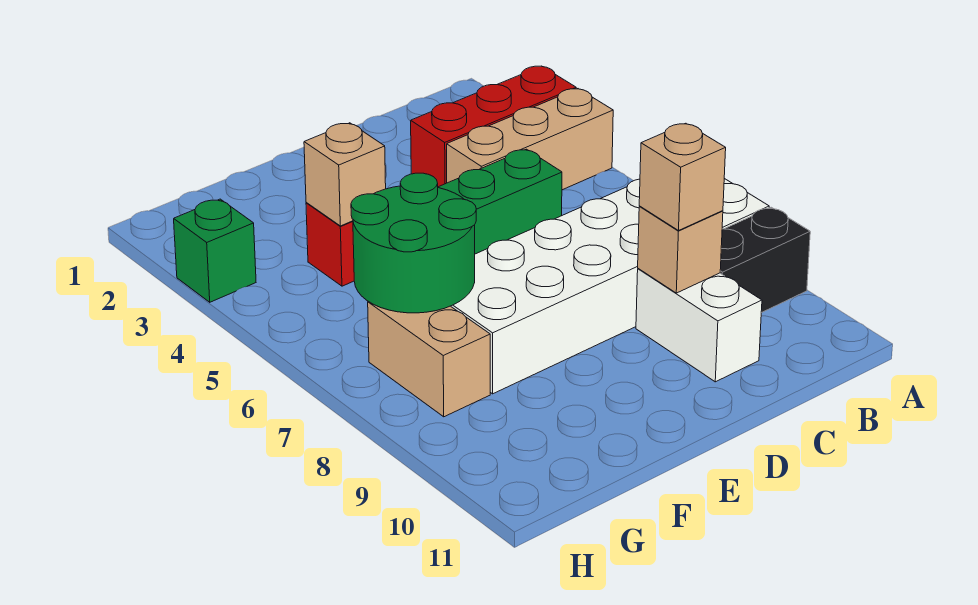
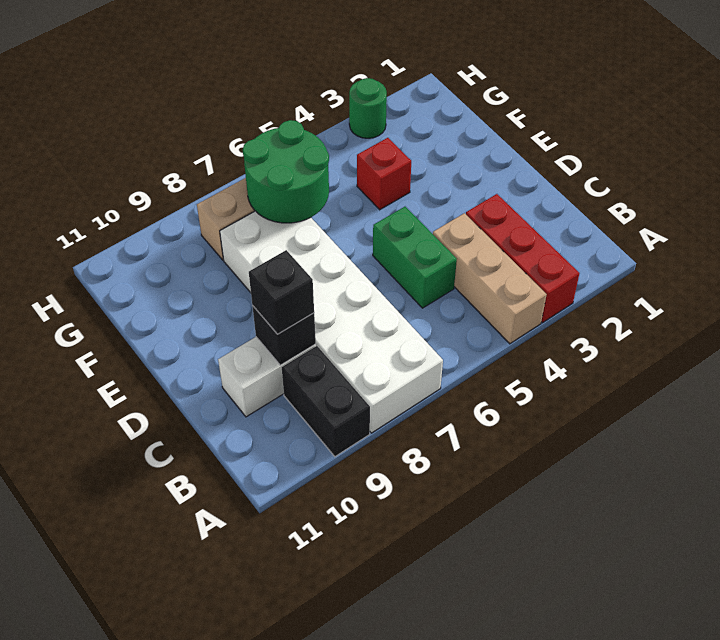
tan 1x1 brick [638,207,723,293] -> black 1x1 brick [252,306,316,365]
tan 1x1 brick [639,123,726,230] -> black 1x1 brick [249,250,314,334]
tan 1x1 brick [304,123,386,226] -> none
green 1x1 brick [174,199,256,302] -> green 1x1 round brick [349,78,387,138]

